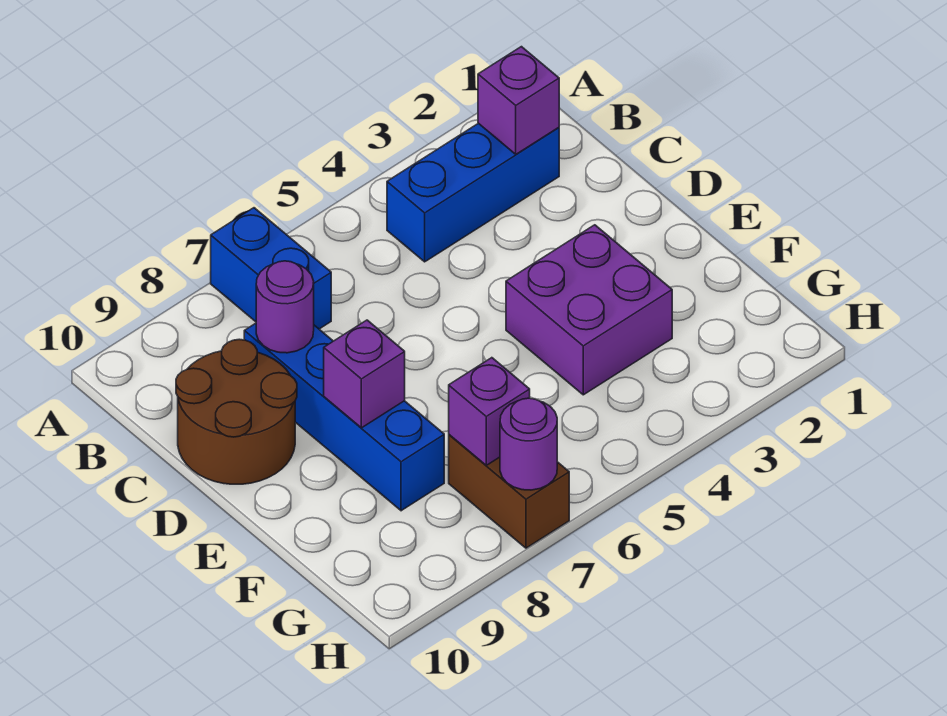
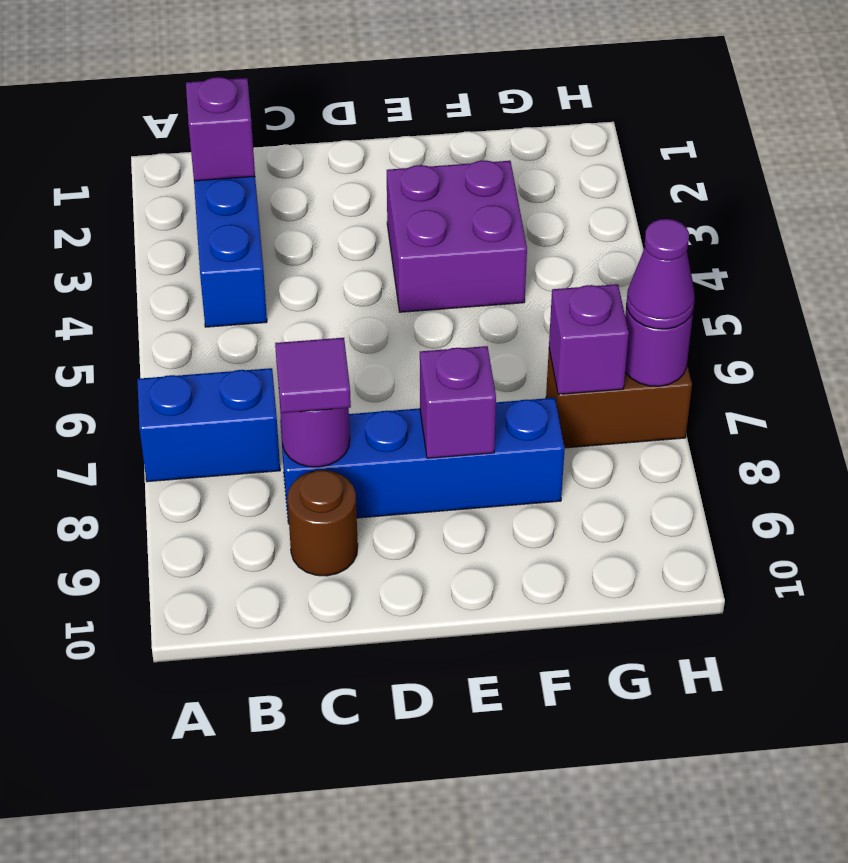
none -> purple 1x1 tile [275,338,351,413]
brown 2x2 round brick [176,339,297,484] -> brown 1x1 round brick [287,470,358,576]
none -> purple 1x1 cone [627,219,695,329]

